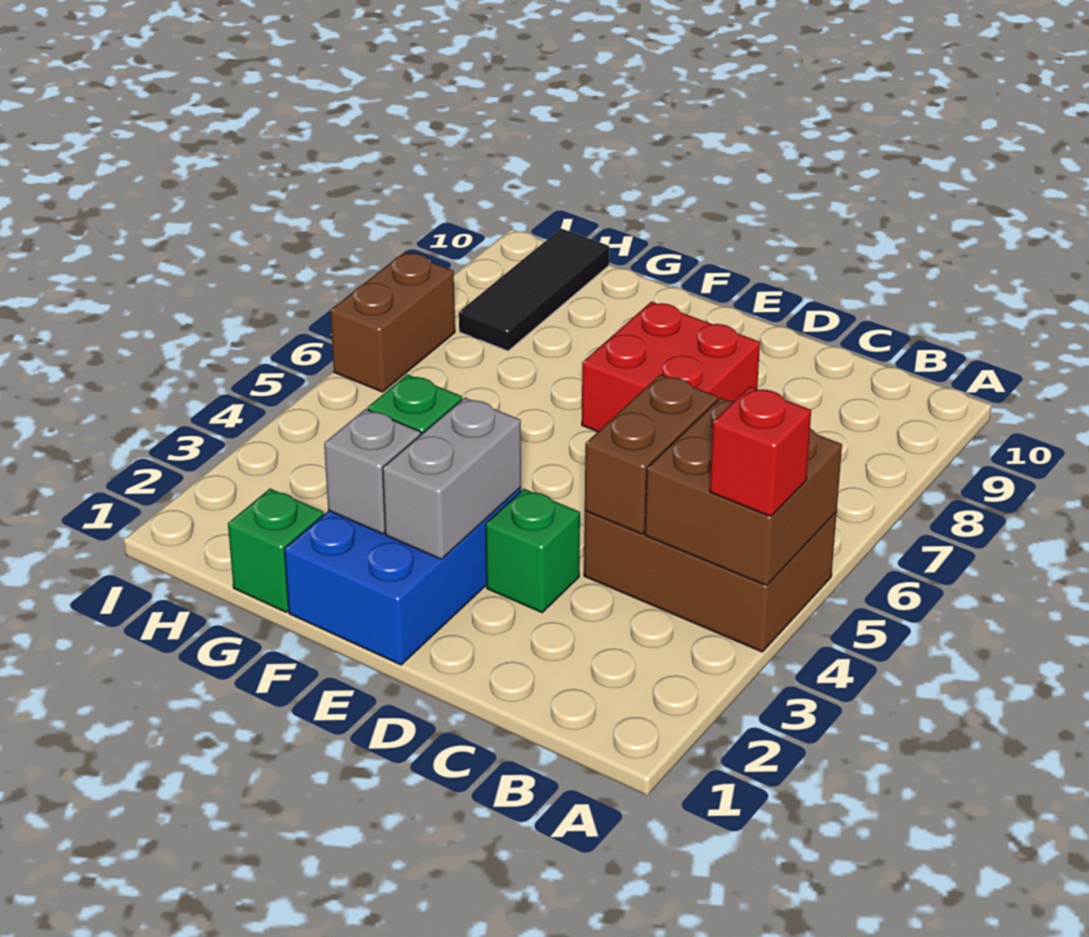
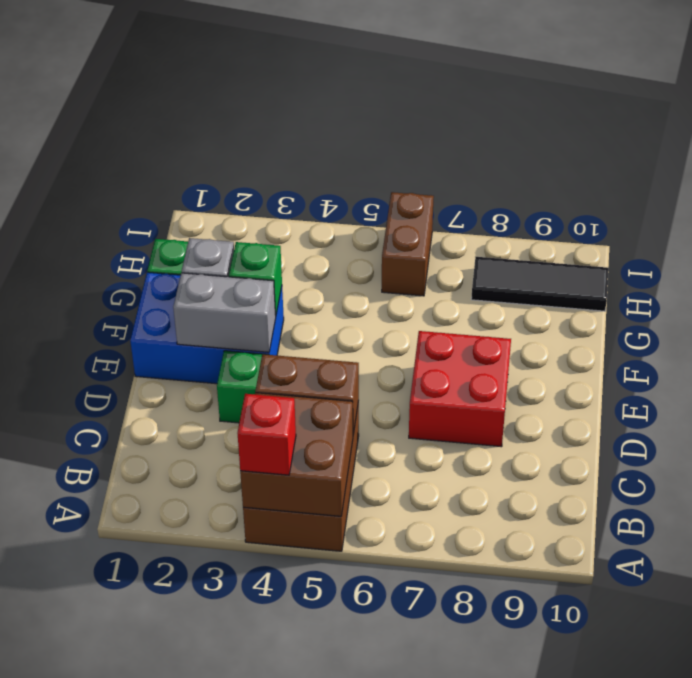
brown 1x2 brick [330,252,455,392] -> brown 1x2 brick turned to [382,192,434,296]

